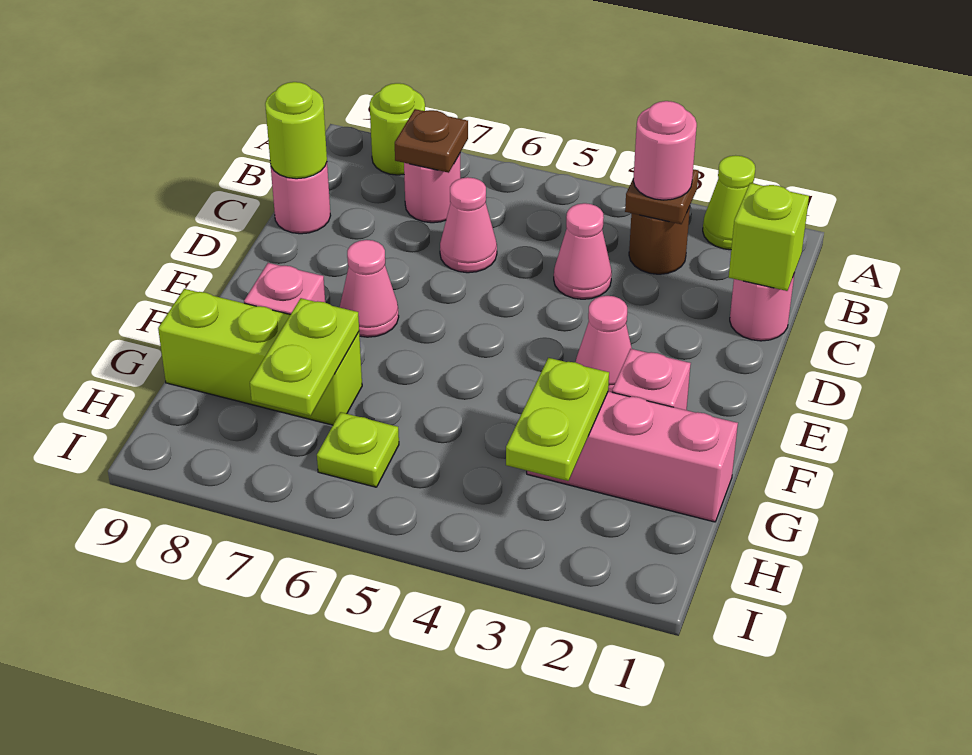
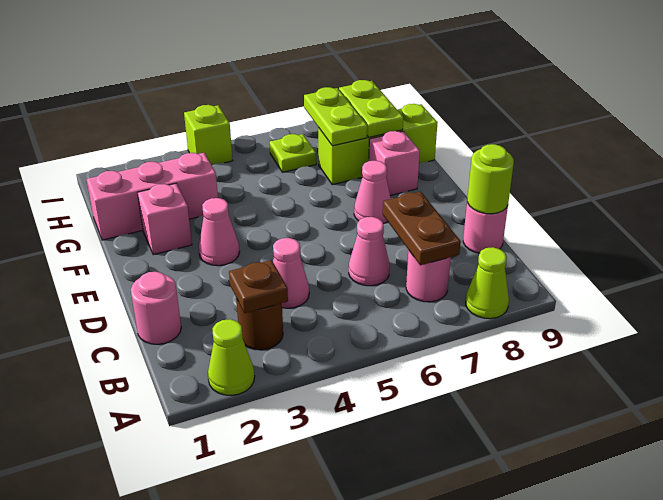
lime 1x1 round brick [370,83,425,175] -> lime 1x1 cone [466,247,509,319]
pink 1x1 round brick [633,101,697,200] -> none
brown 1x1 plate [395,109,468,173] -> brown 1x2 plate [383,192,461,265]
lime 1x1 brick [729,183,809,291] -> lime 1x1 brick moved to [184,105,232,165]
lime 1x2 plate [506,358,609,481] -> lime 1x2 plate moved to [339,80,403,137]

